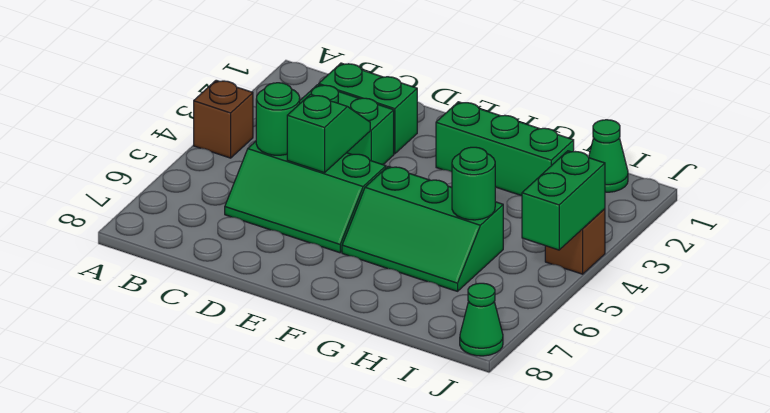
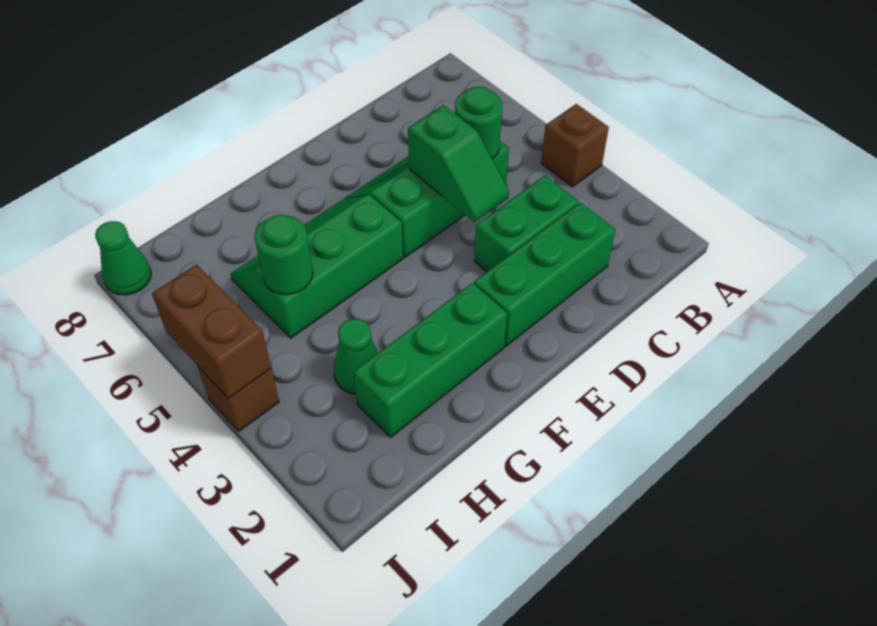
green 1x2 brick [319,63,417,154] -> green 1x3 brick [474,203,615,346]
green 1x1 cone [589,120,628,192] -> green 1x1 cone moved to [334,319,378,394]
green 1x2 brick [522,151,605,250] -> brown 1x2 brick [152,265,271,398]

